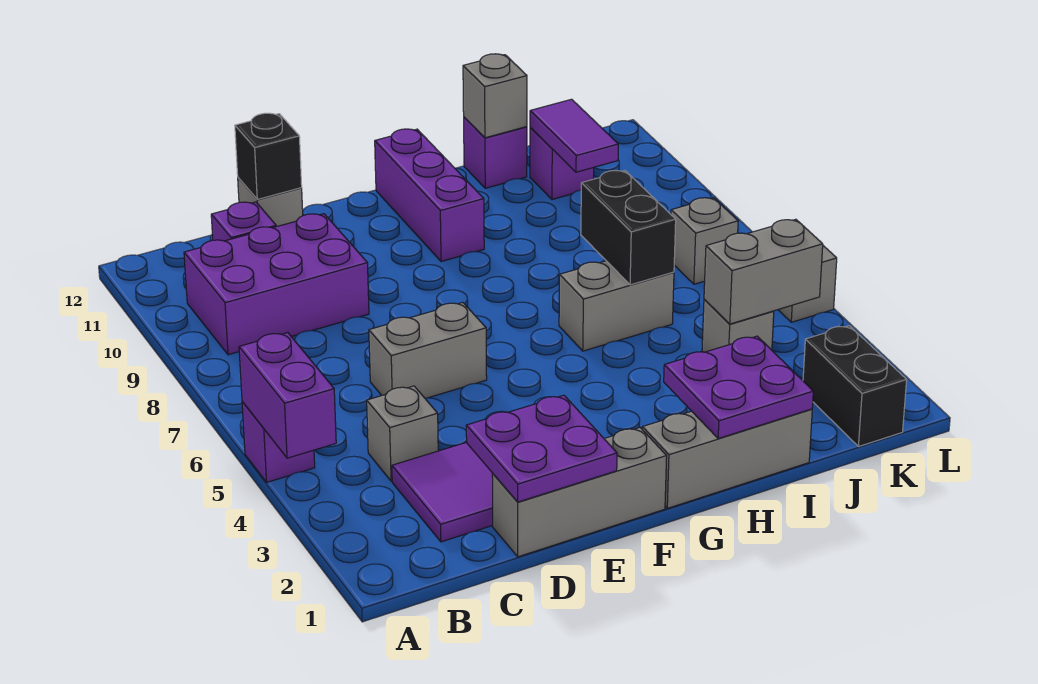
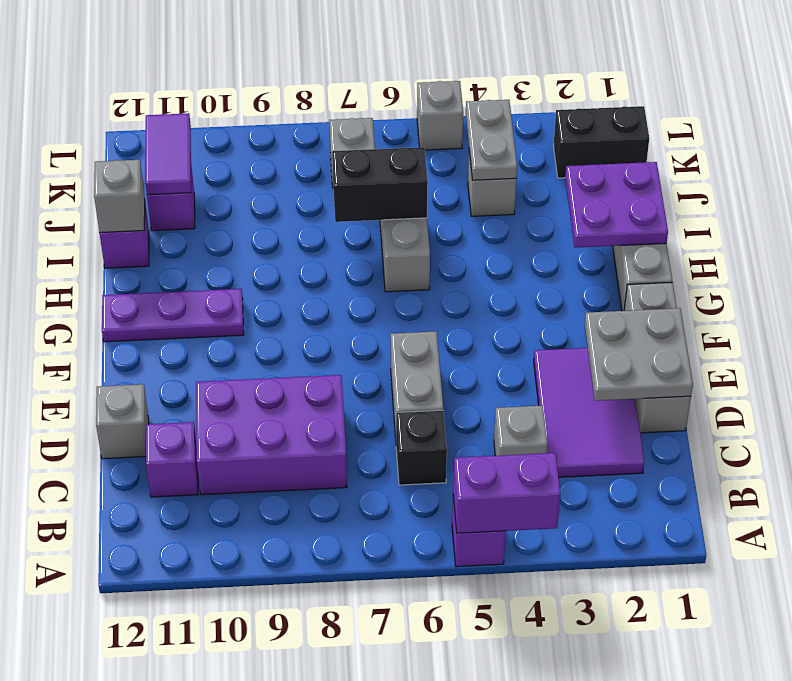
purple 2x3 brick [184,214,369,355] -> purple 2x3 brick turned to [196,375,347,495]
purple 2x2 plate [466,395,617,502] -> grey 2x2 plate [585,308,693,401]
black 1x1 brick [235,113,302,199] -> black 1x1 brick moved to [396,410,447,485]
purple 1x3 brick [375,129,484,262] -> purple 1x3 plate [102,289,244,342]
grey 1x2 brick [704,219,823,324] -> grey 1x2 plate [466,100,517,180]
purple 1x2 tile [530,99,618,172] -> purple 1x2 tile turned to [145,113,191,195]

